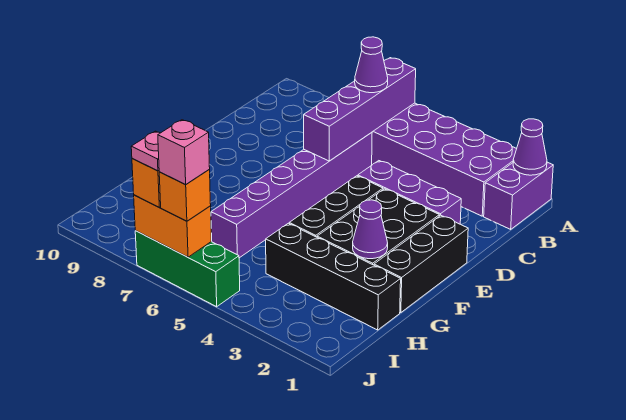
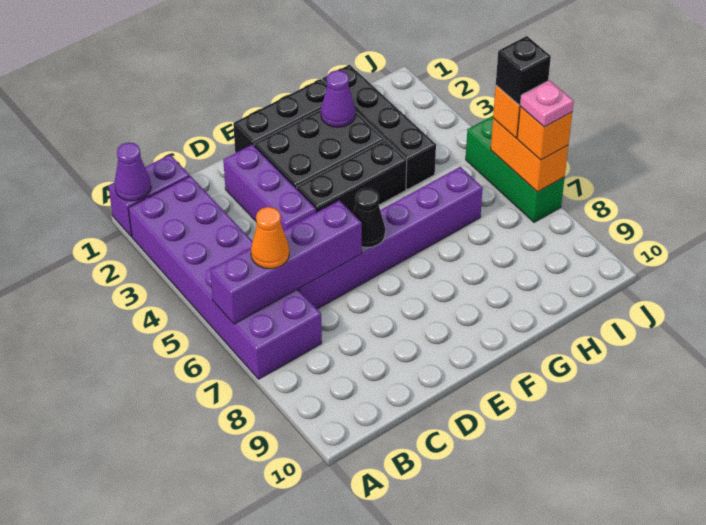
purple 1x1 cone [355,37,388,93] -> orange 1x1 cone [251,207,289,269]
none -> black 1x1 cone [353,188,385,247]
pink 1x1 brick [158,120,210,185] -> black 1x1 brick [496,36,551,105]

